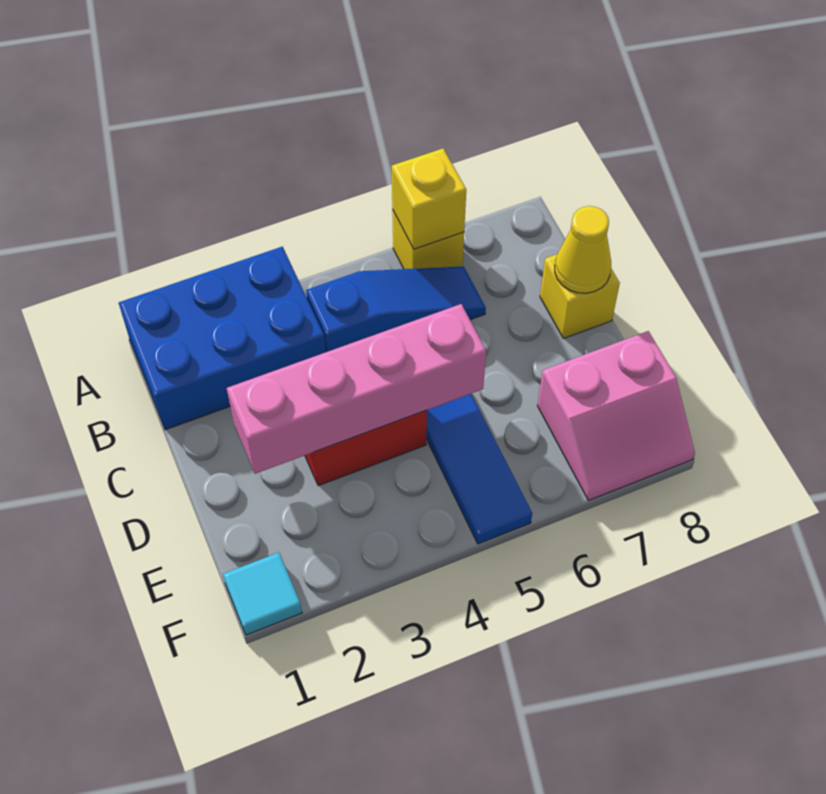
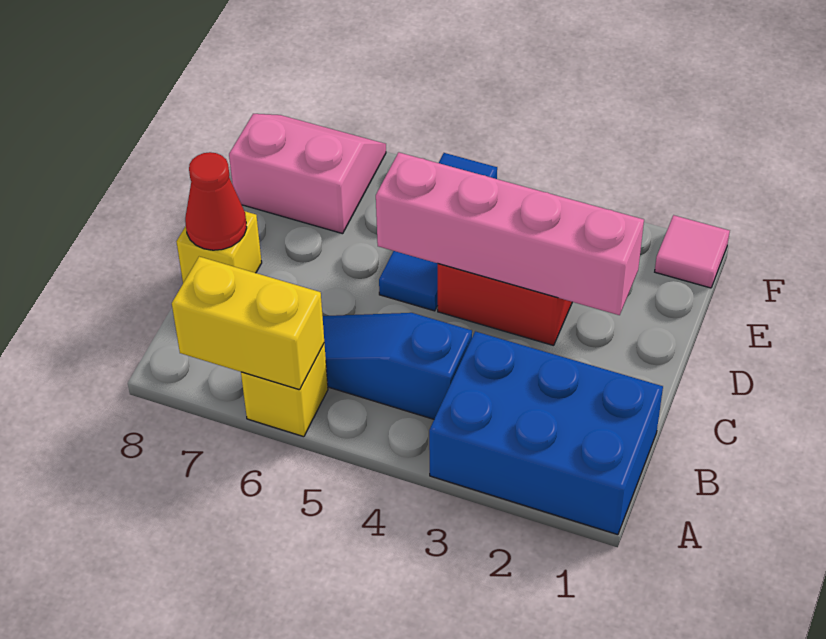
yellow 1x1 brick [392,148,466,249] -> yellow 1x2 brick [172,257,324,390]
yellow 1x1 cone [555,206,611,293] -> red 1x1 cone [185,152,247,250]
cyan 1x1 tile [223,553,302,635] -> pink 1x1 tile [655,215,730,288]

